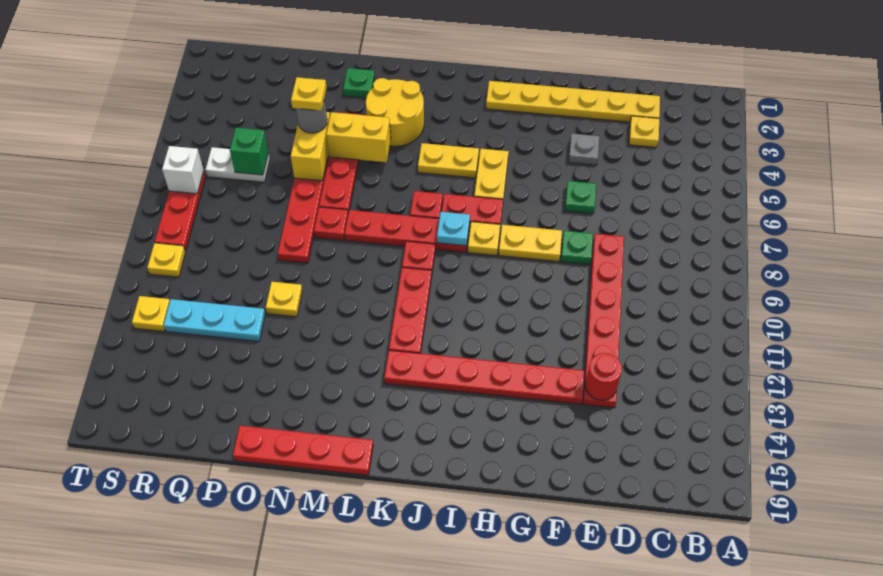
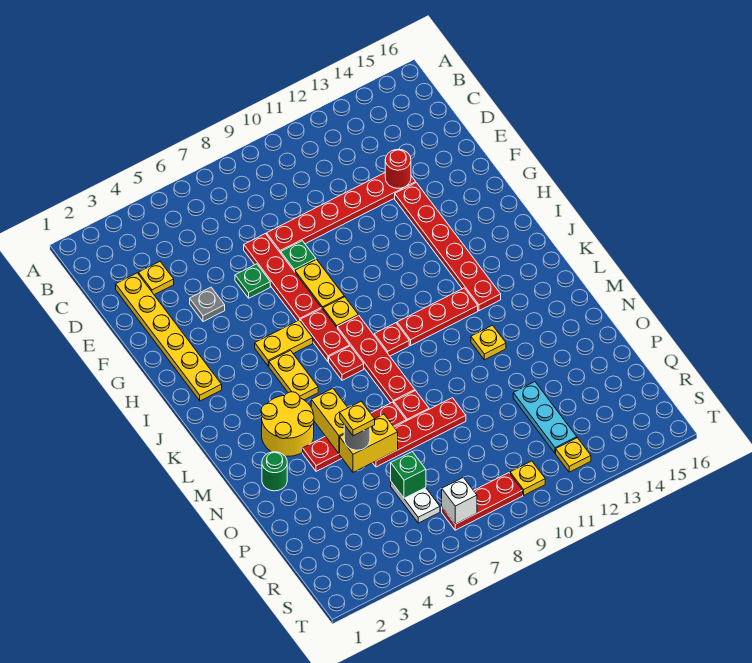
cyan 1x1 plate [437,212,470,246] -> none
red 1x4 plate [233,426,373,475] -> red 1x4 plate moved to [244,234,321,321]
green 1x1 plate [343,68,375,98] -> green 1x1 round brick [262,452,287,491]
yellow 1x1 plate [266,282,302,317] -> yellow 1x1 plate moved to [471,325,506,360]

